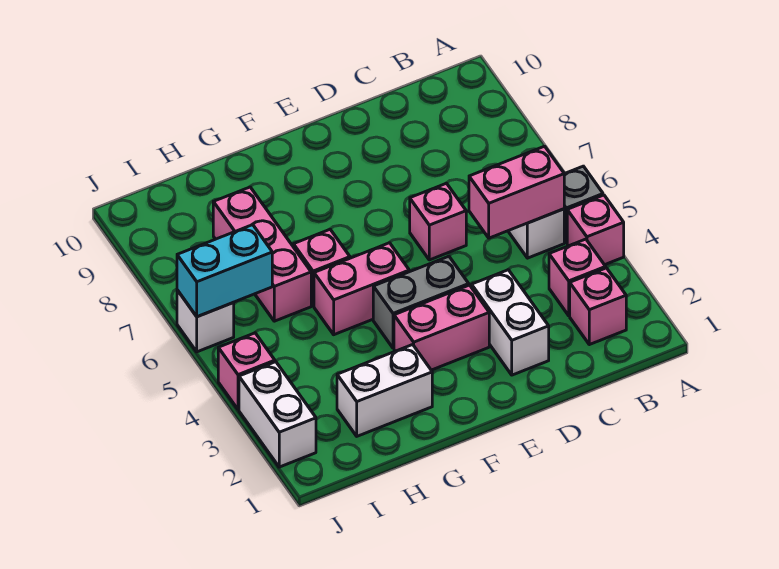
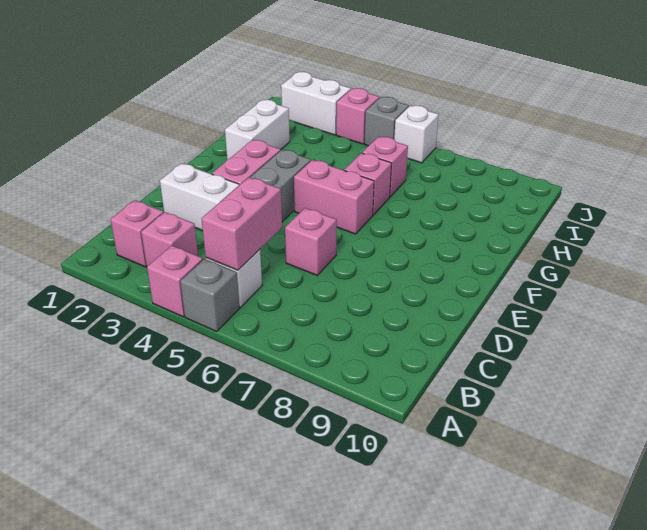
pink 1x2 brick [314,243,409,335] -> pink 1x2 brick turned to [294,160,374,234]
pink 1x3 brick [213,187,311,321] -> pink 1x1 brick [362,137,408,196]
cyan 1x2 brick [177,225,272,317] -> none
none -> grey 1x1 brick [365,97,409,146]

